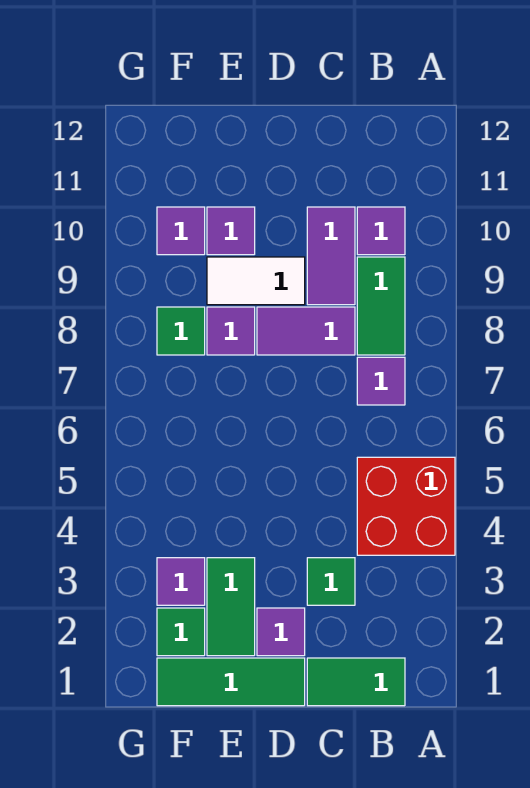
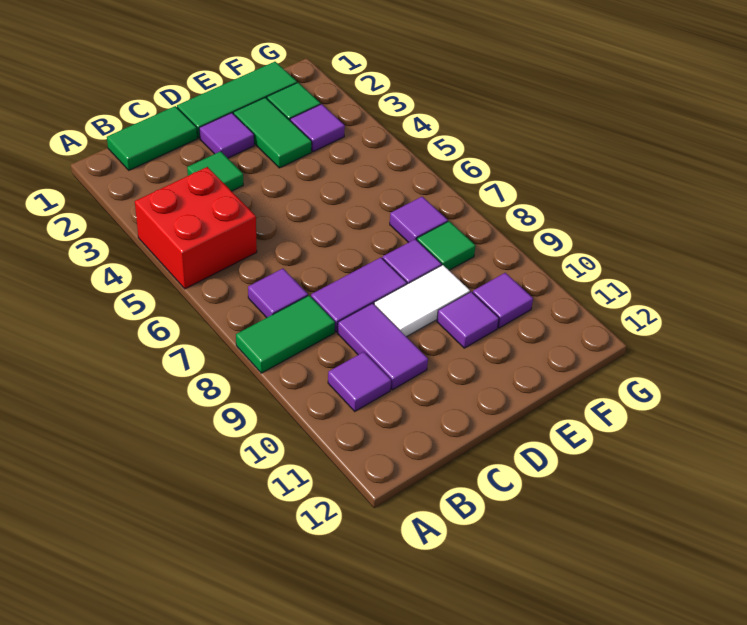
green 1x2 tile [357,257,405,355] -> green 1x2 tile turned to [236,295,335,373]
none -> purple 1x1 tile [390,197,448,243]

